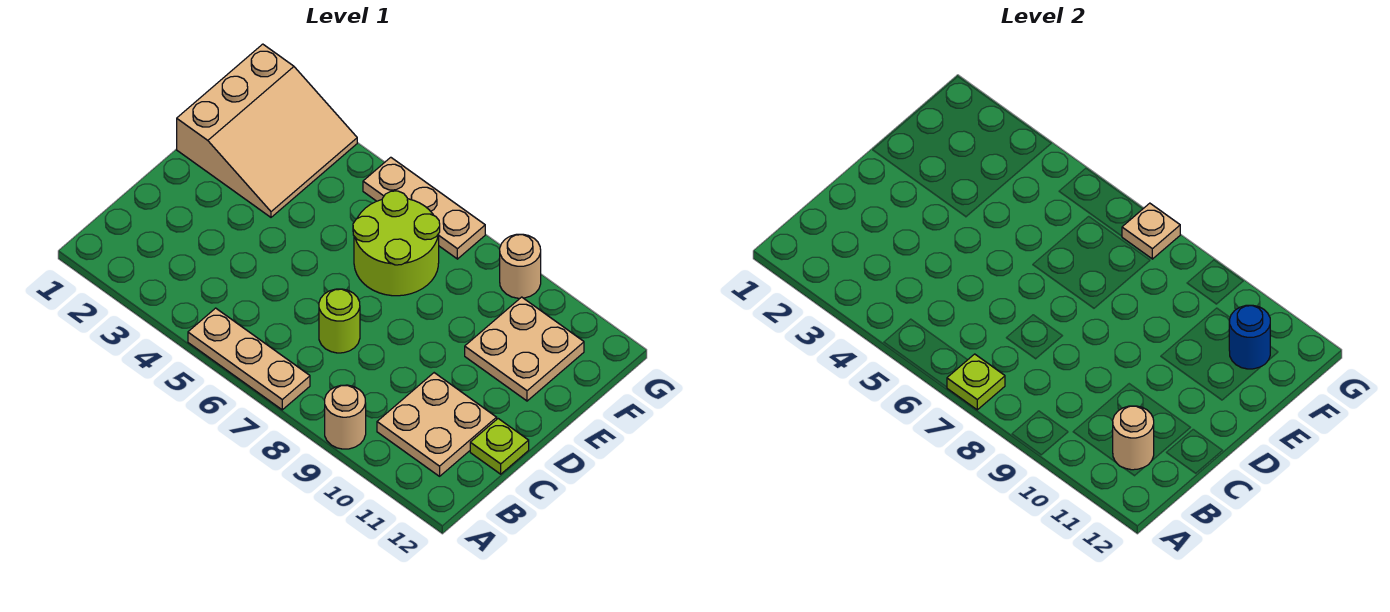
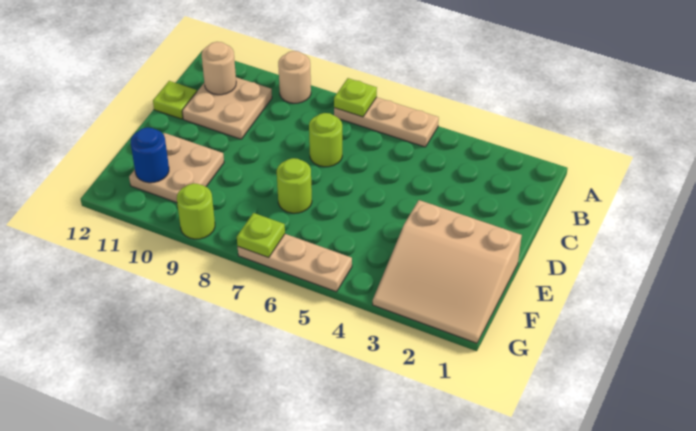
tan 3x3 slope [177,44,357,217] -> tan 3x3 slope turned to [373,200,522,343]
lime 2x2 round brick [353,191,440,296] -> lime 1x1 round brick [277,158,312,213]
tan 1x1 plate [1122,203,1180,259] -> lime 1x1 plate [237,213,285,258]
tan 1x1 round brick [500,234,541,298] -> lime 1x1 round brick [177,183,215,239]

